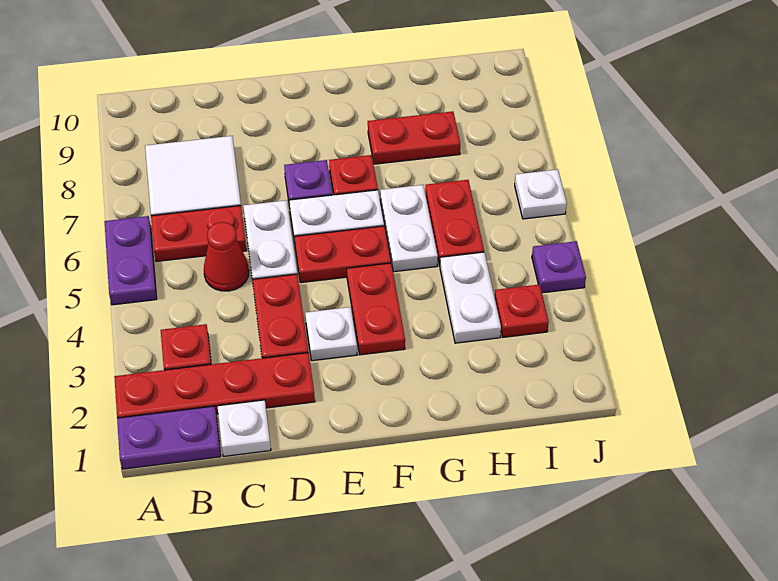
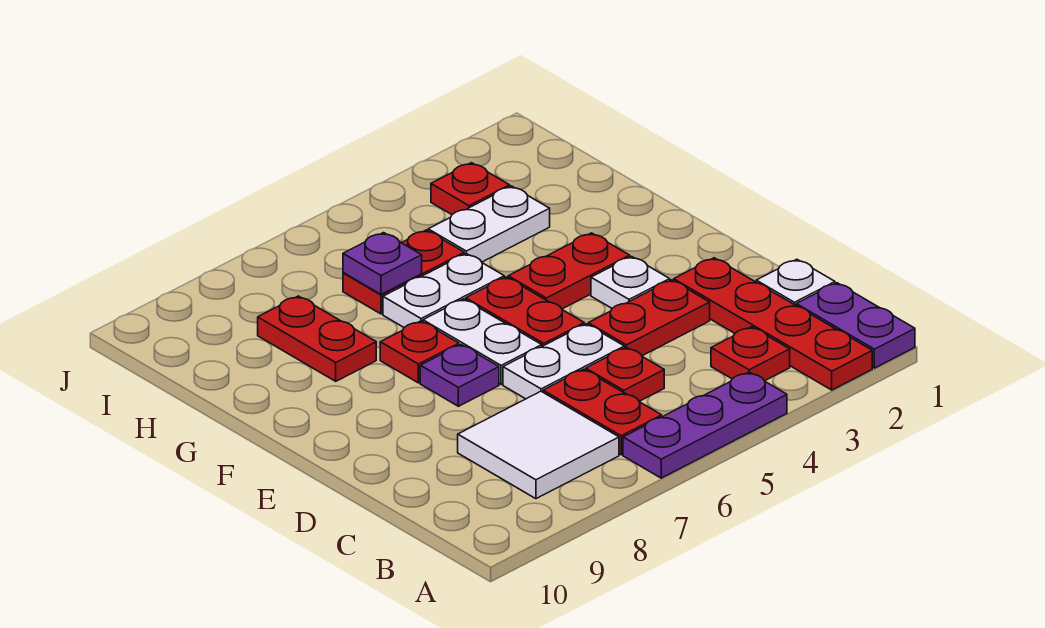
purple 1x2 plate [104,216,157,305] -> purple 1x3 plate [623,372,787,478]
red 1x1 cone [204,222,249,291] -> red 1x1 plate [586,347,664,401]
purple 1x1 plate [532,241,586,293] -> purple 1x1 plate moved to [343,233,422,294]
white 1x1 plate [515,170,567,219] -> none

